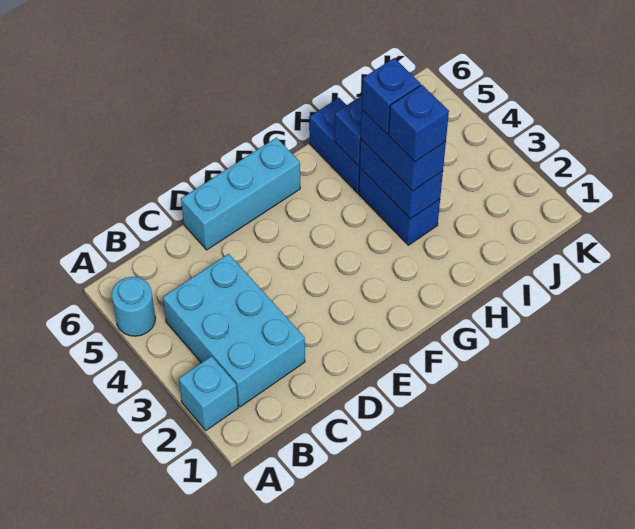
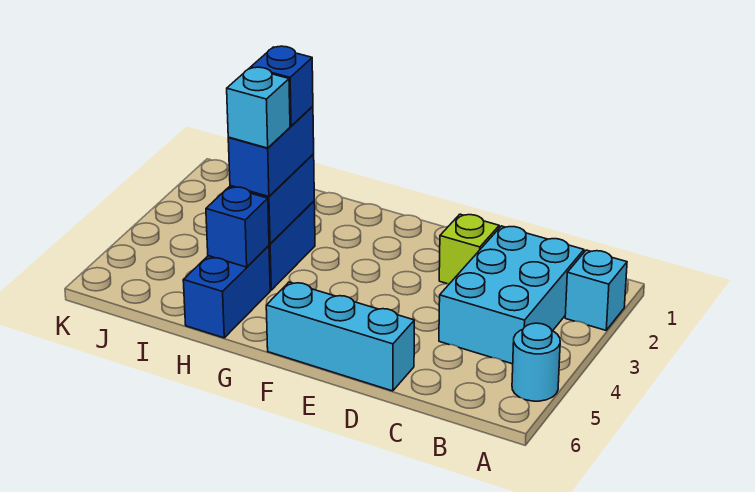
none -> lime 1x1 brick [439,214,499,284]
blue 1x1 brick [362,58,421,134] -> cyan 1x1 brick [227,67,290,148]

